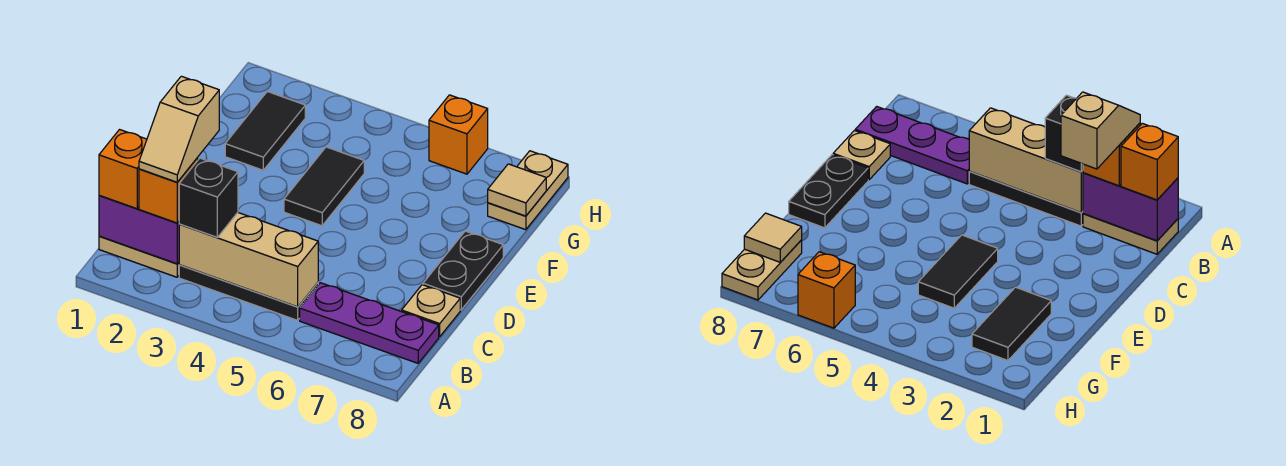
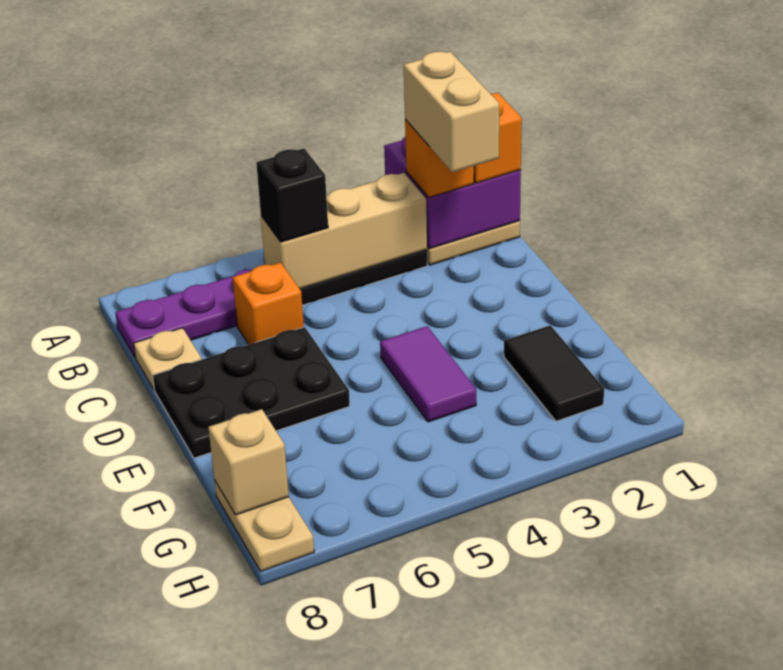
purple 1x2 brick [99,196,179,264] -> purple 2x2 brick [384,137,521,249]
tan 1x2 slope [139,76,219,182] -> tan 1x2 brick [404,52,499,172]
black 1x1 brick [179,158,238,237] -> black 1x1 brick moved to [256,148,328,242]
black 1x2 plate [423,231,503,310] -> black 2x3 plate [153,327,350,458]
black 1x2 tile [284,147,364,226] -> purple 1x2 tile [380,326,476,422]
tan 1x1 tile [488,164,546,216] -> tan 1x1 brick [208,409,289,515]
orange 1x1 brick [429,95,488,174] -> orange 1x1 brick moved to [233,263,304,344]

